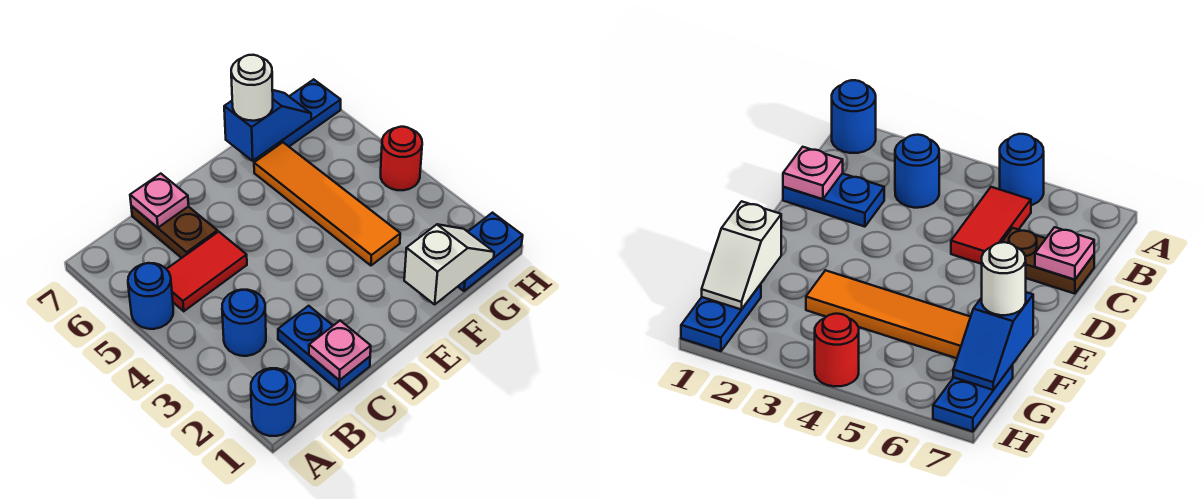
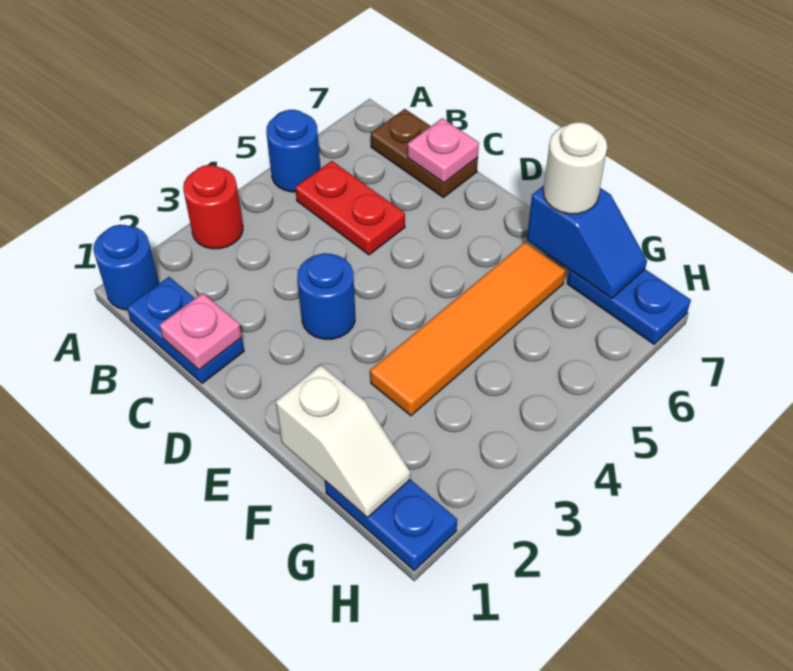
blue 1x1 round brick [222,290,266,356] -> blue 1x1 round brick moved to [297,253,355,339]
red 1x2 tile [167,232,247,311] -> red 1x2 plate [295,161,405,255]
blue 1x2 plate [278,306,370,391] -> blue 1x2 plate turned to [127,277,244,384]
brown 1x2 plate [131,206,217,258] -> brown 1x2 plate turned to [371,109,478,198]
red 1x1 round brick [381,127,422,190] -> red 1x1 round brick moved to [183,165,243,249]

